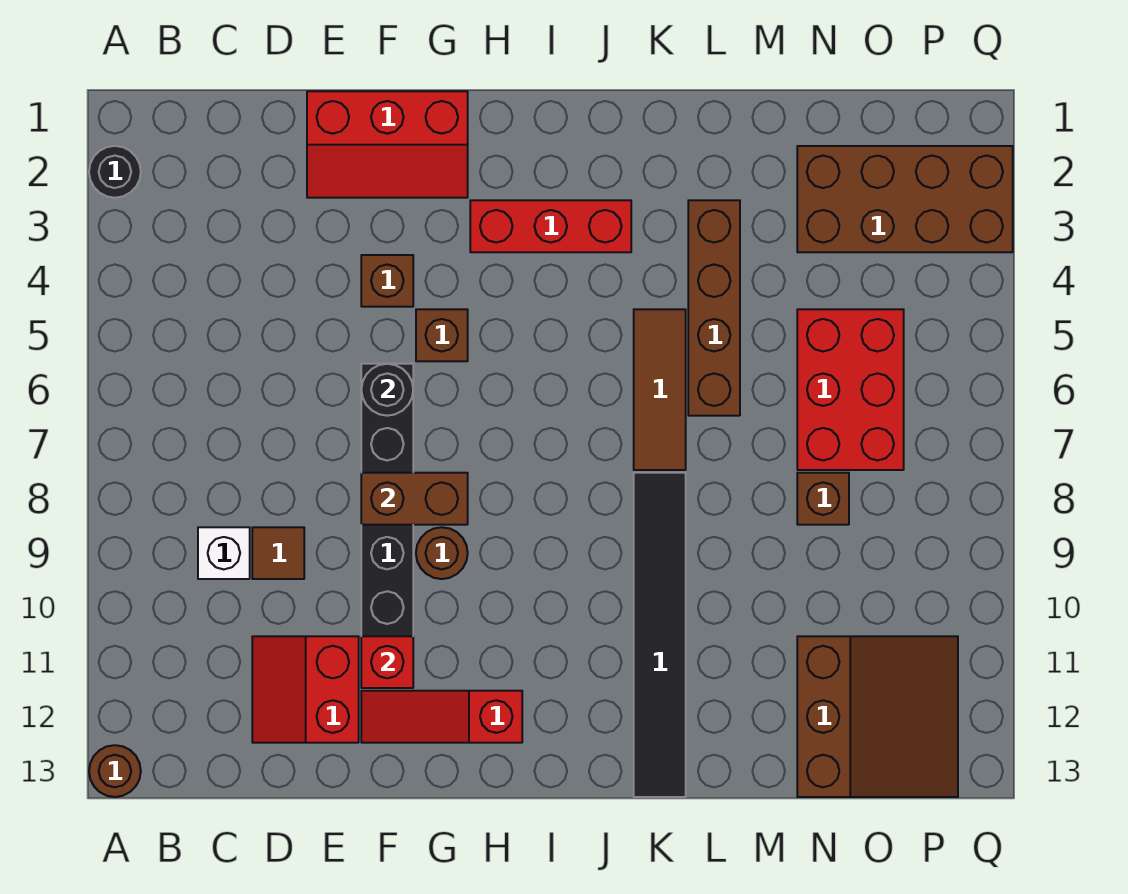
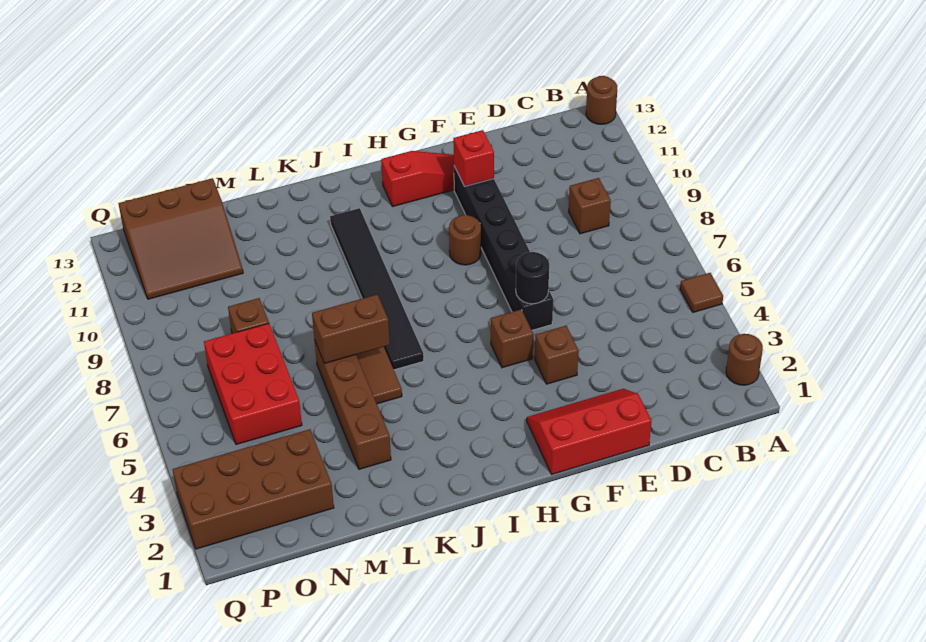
black 1x1 round brick [89,146,141,198] -> brown 1x1 round brick [726,334,763,385]
white 1x1 brick [198,527,250,579] -> brown 1x1 brick [569,178,611,234]
brown 1x1 tile [252,527,304,579] -> brown 1x1 tile moved to [680,273,723,312]
red 2x2 slope [252,636,359,743] -> none
brown 1x2 brick [361,473,468,525] -> brown 1x2 brick moved to [312,295,390,364]
red 1x3 brick [470,200,631,252] -> none
black 1x6 tile [634,473,686,797] -> black 1x6 tile moved to [330,208,424,370]
brown 3x3 slope [797,636,958,797] -> brown 3x3 slope turned to [118,178,243,299]

